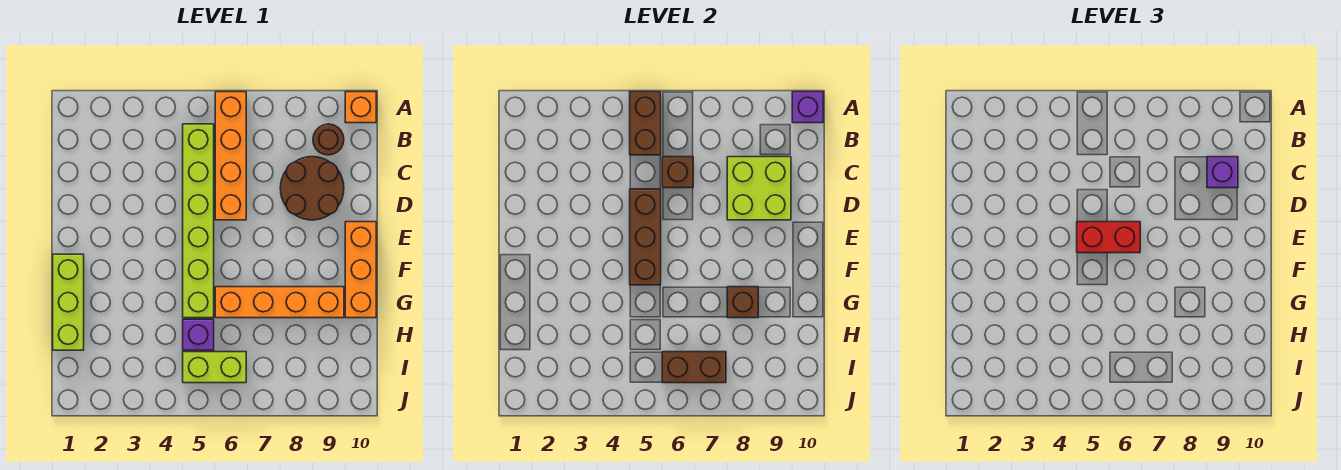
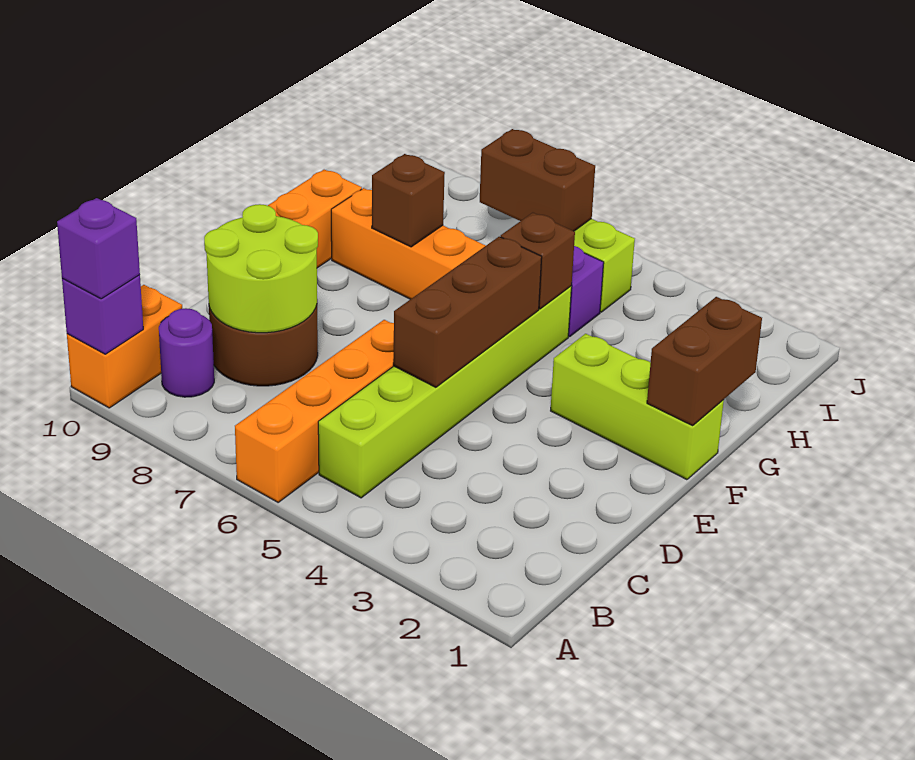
brown 1x2 brick [630,92,661,155] -> brown 1x2 brick moved to [647,297,762,426]
orange 1x1 brick [345,92,376,123] -> orange 1x2 brick [67,285,182,408]
brown 1x1 round brick [313,124,344,155] -> purple 1x1 round brick [159,308,214,397]
brown 1x1 brick [662,157,693,188] -> brown 1x1 brick moved to [501,213,575,309]
lime 2x2 brick [727,157,791,220] -> lime 2x2 round brick [204,204,318,333]
purple 1x1 brick [1207,157,1238,188] -> purple 1x1 brick moved to [57,198,140,299]
red 1x2 brick [1077,222,1140,253] -> none
lime 1x3 brick [53,254,84,350] -> lime 1x3 brick turned to [551,334,724,480]

